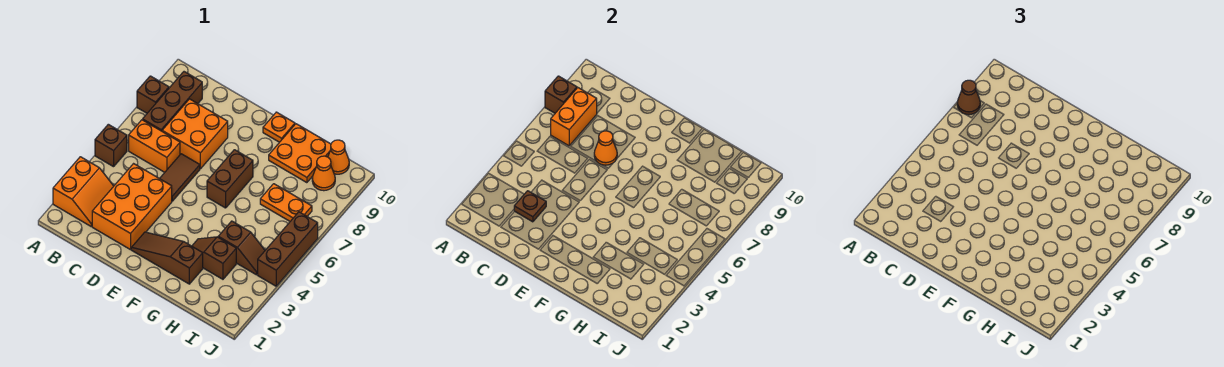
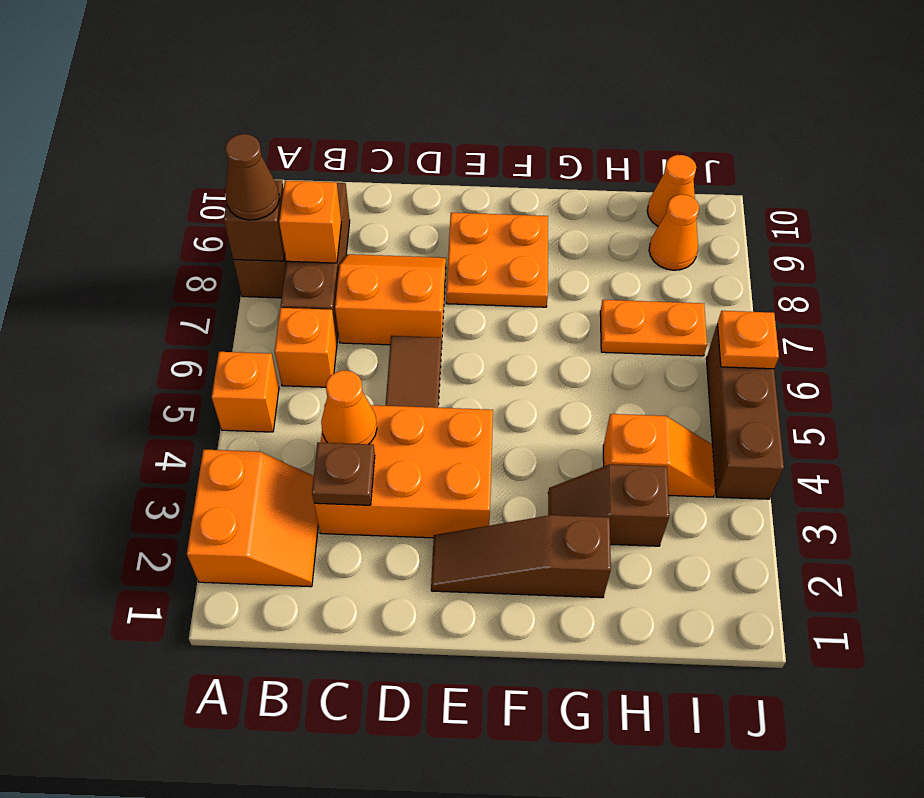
brown 1x1 brick [95,124,127,167] -> orange 1x1 brick [212,352,279,432]
orange 1x2 brick [129,120,180,172] -> orange 1x1 brick [275,308,337,387]
orange 1x2 brick [551,88,597,146] -> orange 1x1 brick [279,181,341,263]
orange 2x3 brick [92,164,172,250] -> orange 2x3 brick turned to [314,405,493,538]
orange 2x2 brick [162,99,228,169] -> orange 2x2 slope [335,254,446,345]
orange 1x1 cone [594,131,617,165] -> orange 1x1 cone moved to [321,370,377,444]
brown 1x2 brick [207,150,253,208] -> none
orange 1x1 plate [263,112,295,142] -> orange 1x1 plate moved to [718,311,779,369]
orange 2x2 plate [269,124,331,183] -> orange 2x2 plate moved to [446,213,548,307]
brown 1x2 slope [218,221,265,275] -> orange 1x2 slope [603,414,716,497]

